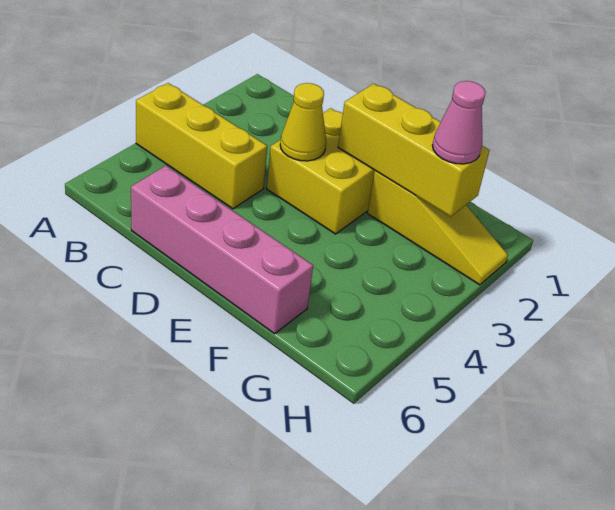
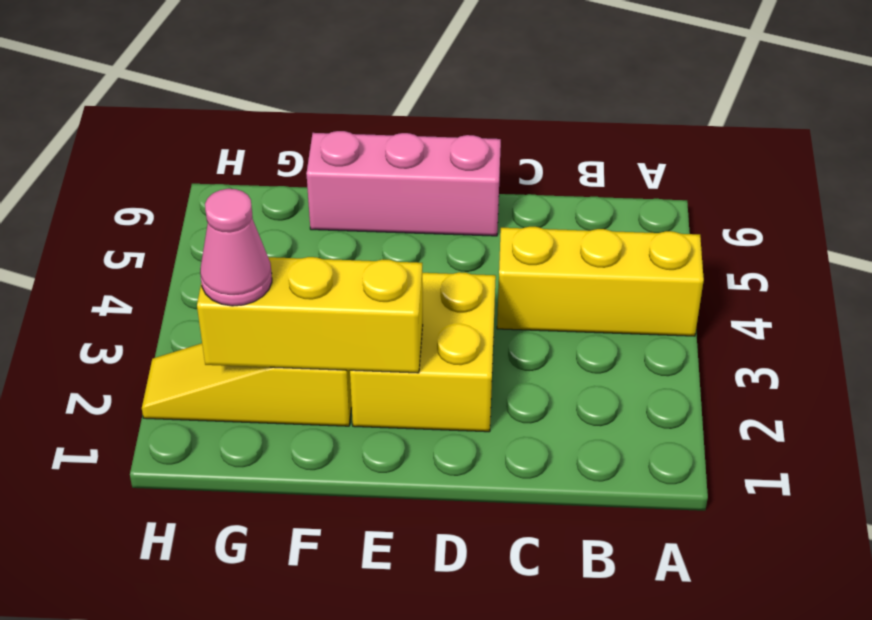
pink 1x4 brick [131,166,313,334] -> pink 1x3 brick [306,131,501,236]
yellow 1x1 cone [280,83,326,161] -> none

